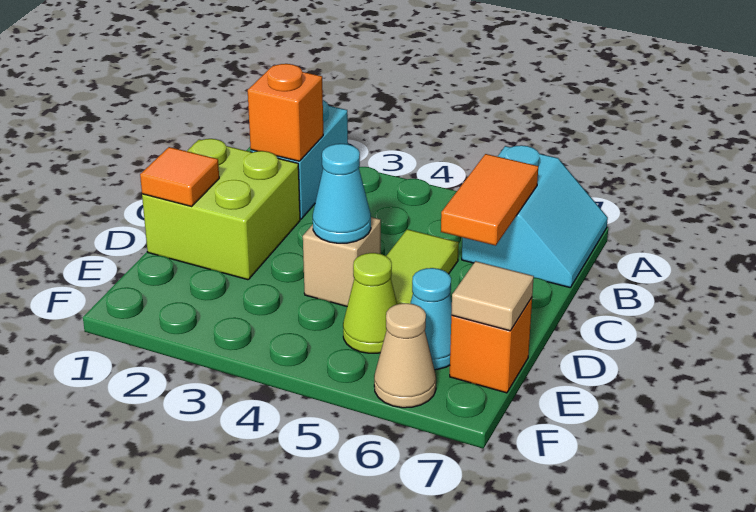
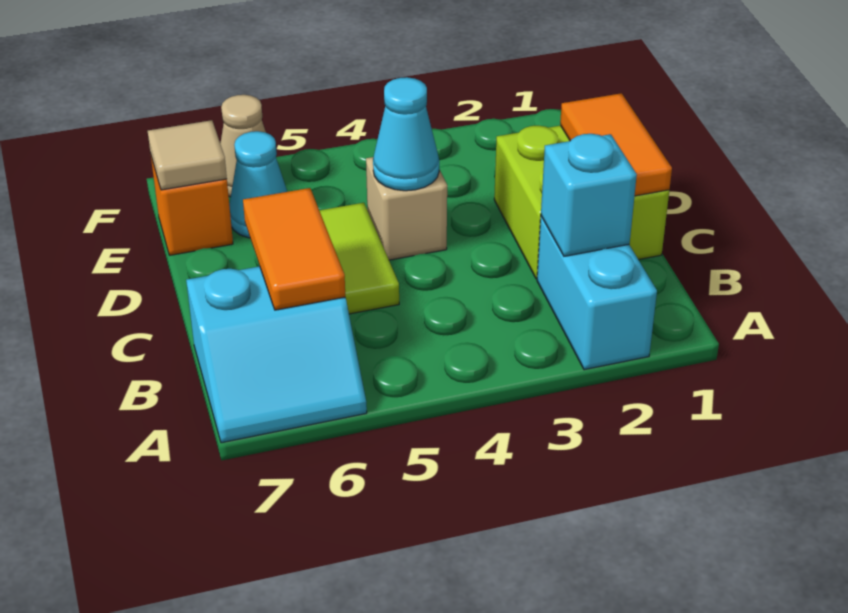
cyan 2x2 slope [462,145,608,288] -> cyan 2x2 slope turned to [186,266,367,443]
orange 1x1 brick [248,64,323,161] -> cyan 1x1 brick [541,134,637,256]
orange 1x1 tile [140,147,219,206] -> orange 1x2 tile [560,93,672,196]
lime 1x1 cone [343,253,397,353] -> none

